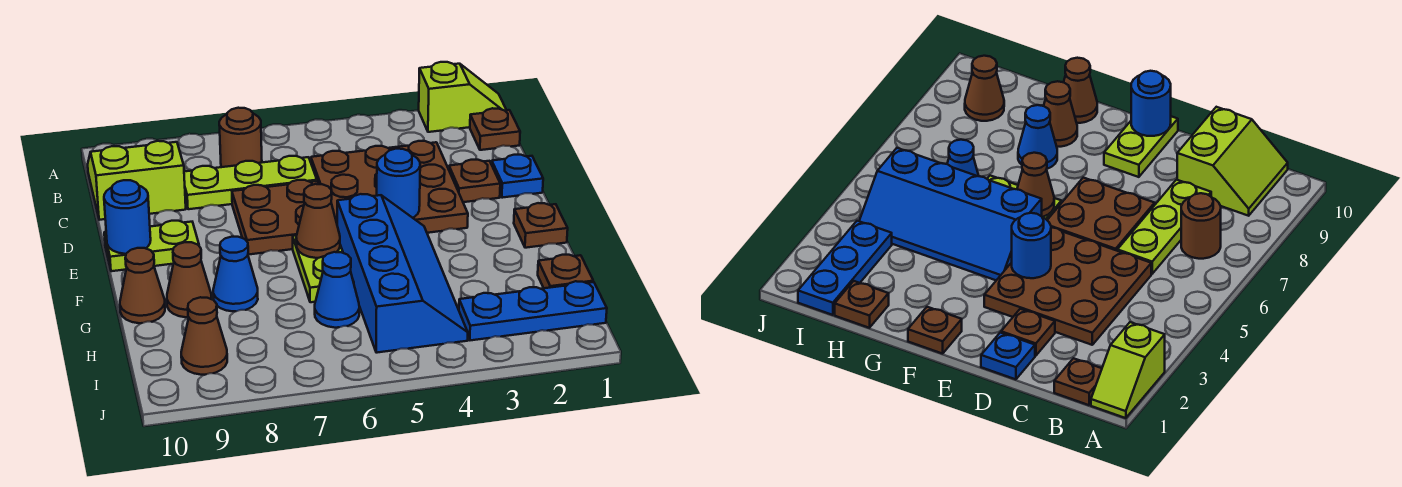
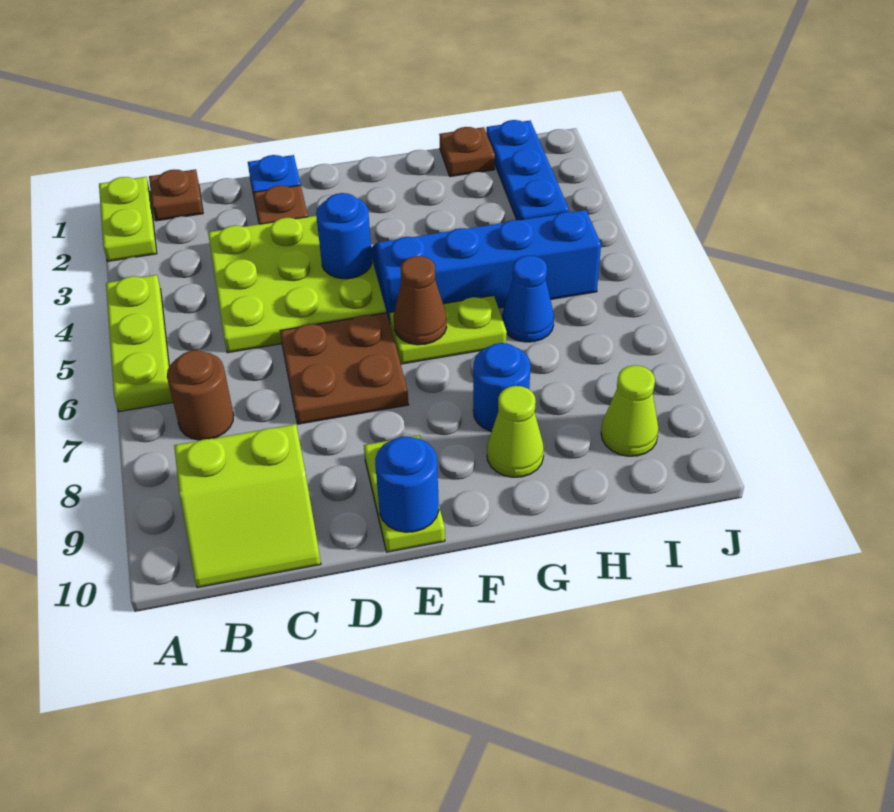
lime 1x2 slope [419,62,506,132] -> lime 1x2 plate [99,177,157,261]
lime 2x2 slope [88,141,186,220] -> lime 2x2 slope turned to [174,424,321,588]
brown 3x3 plate [311,141,468,233] -> lime 3x3 plate [208,216,386,353]
lime 1x3 plate [184,156,317,209] -> lime 1x3 plate moved to [106,275,173,412]
brown 1x1 plate [514,203,568,248] -> none
blue 1x1 cone [213,237,258,311] -> blue 1x1 round brick [473,343,530,432]
brown 1x1 cone [167,242,211,317] -> lime 1x1 cone [487,386,544,477]
brown 1x1 cone [120,248,165,323] -> none
brown 1x1 cone [181,297,227,375] -> lime 1x1 cone [601,365,659,456]

